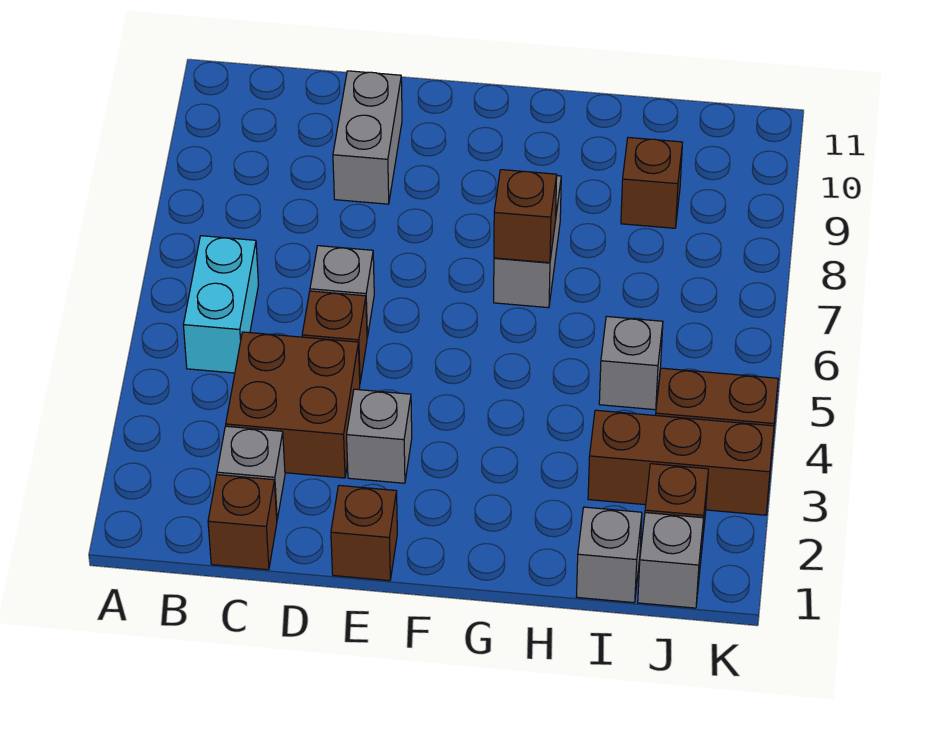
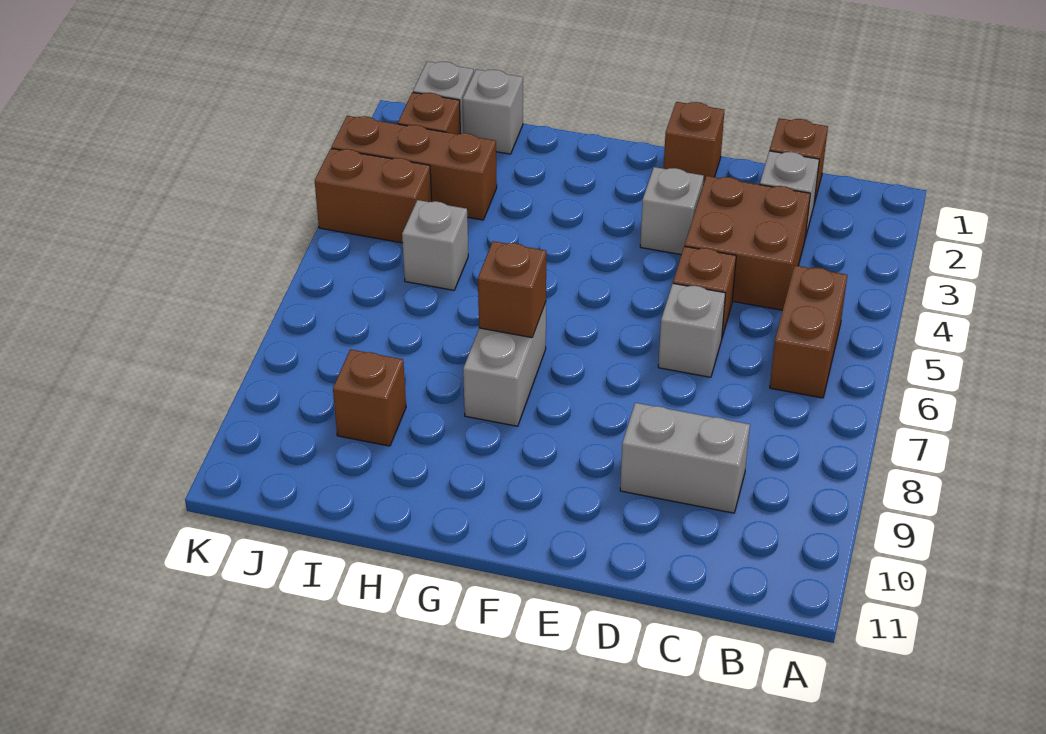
cyan 1x2 brick [183,236,259,373] -> brown 1x2 brick [770,266,847,398]
grey 1x2 brick [333,71,402,204] -> grey 1x2 brick turned to [620,403,750,513]

